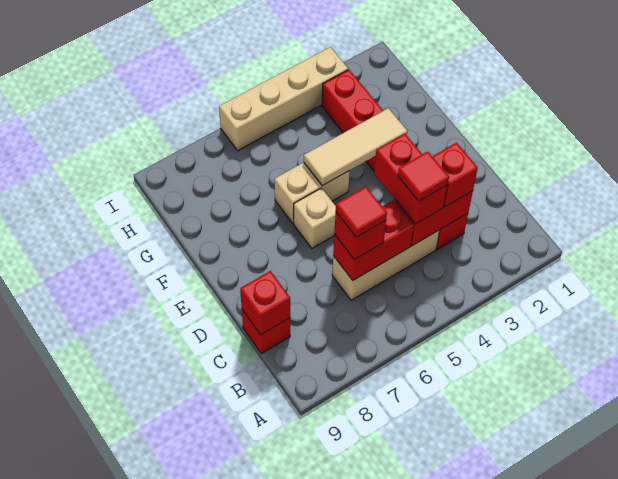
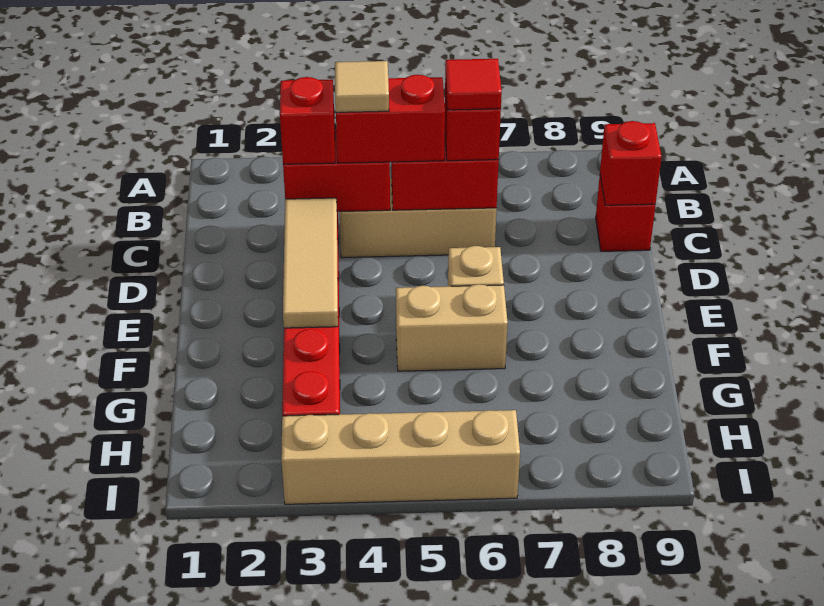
red 1x2 brick [374,134,448,224] -> red 1x2 brick turned to [336,75,445,163]
red 1x1 tile [398,152,449,201] -> tan 1x1 tile [335,61,389,112]
tan 1x3 tile [304,108,407,186] -> tan 1x3 tile turned to [283,198,338,328]

